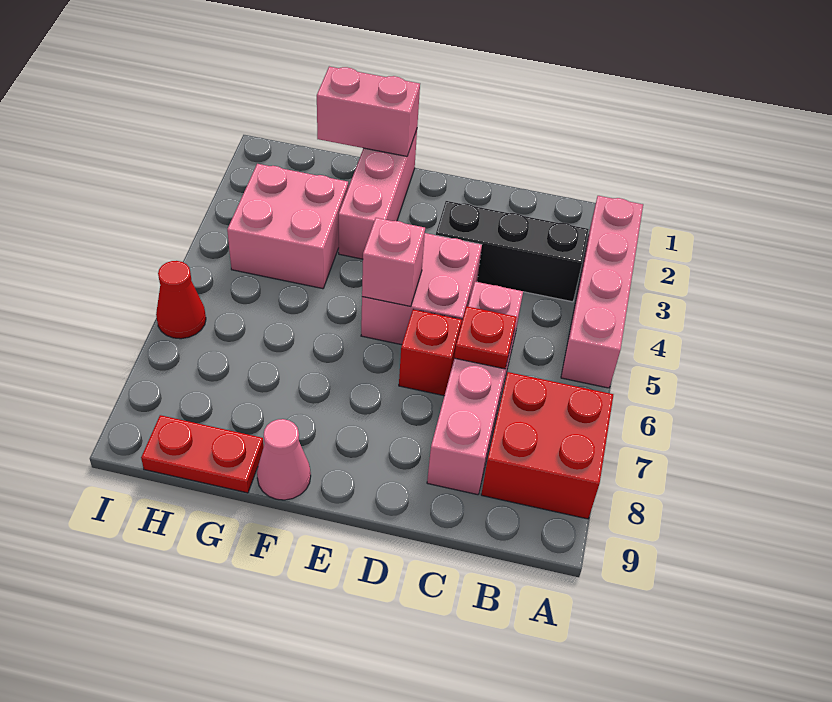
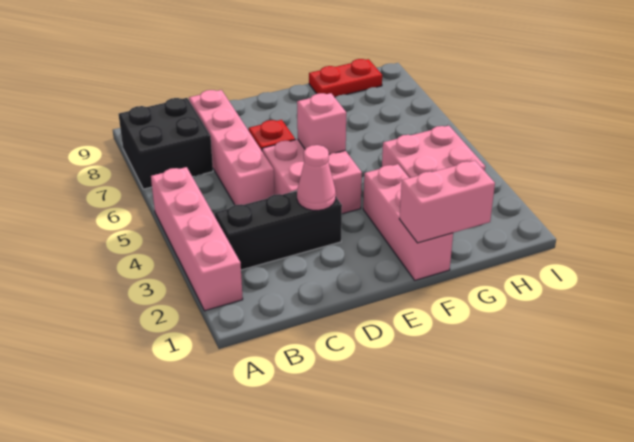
red 2x2 brick [481,372,613,519] -> black 2x2 brick [119,98,213,189]
red 1x1 plate [454,307,517,369] -> none
pink 1x1 cone [257,419,311,500] -> pink 1x1 cone moved to [297,145,336,210]
red 1x1 cone [156,261,206,339] -> none

